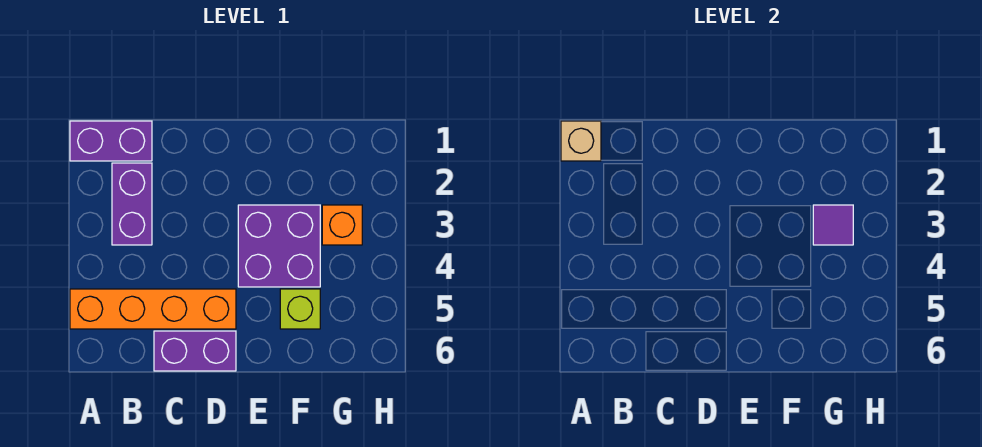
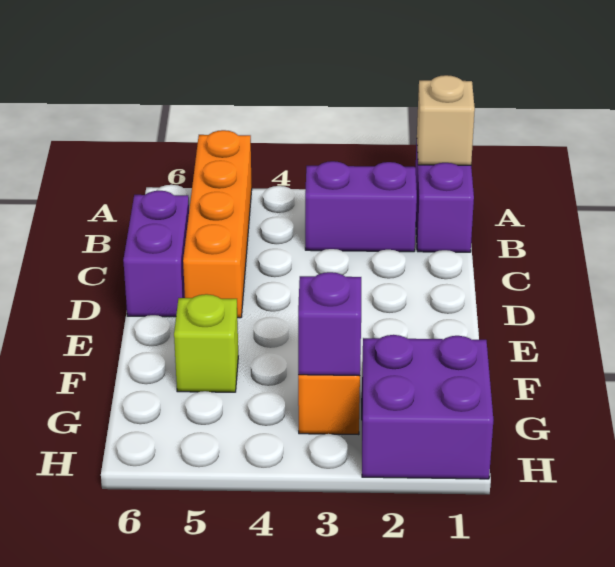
purple 2x2 brick [238,205,320,287] -> purple 2x2 brick moved to [362,335,493,479]
purple 1x1 tile [813,205,853,245] -> purple 1x1 brick [298,272,361,376]

